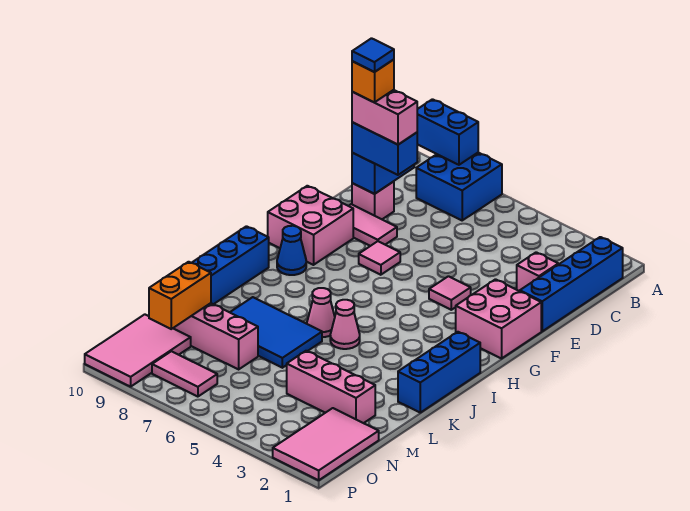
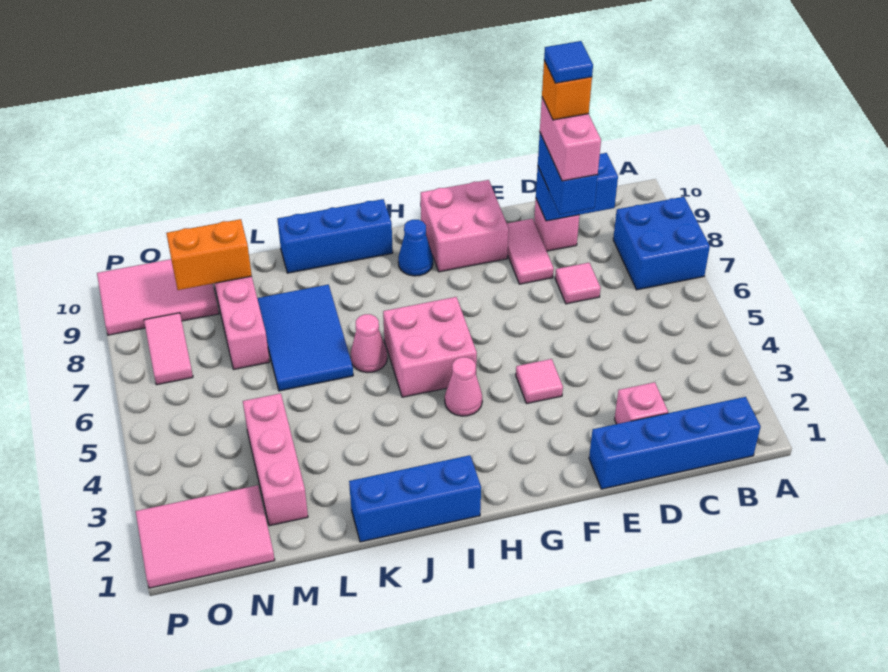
blue 1x2 brick [417,99,478,165] -> none
pink 2x2 brick [456,279,541,359] -> pink 2x2 brick moved to [383,297,477,397]
pink 1x1 tile [359,241,400,275] -> pink 1x1 tile moved to [555,263,601,304]
pink 1x1 cone [330,300,360,349] -> pink 1x1 cone moved to [445,357,482,416]

